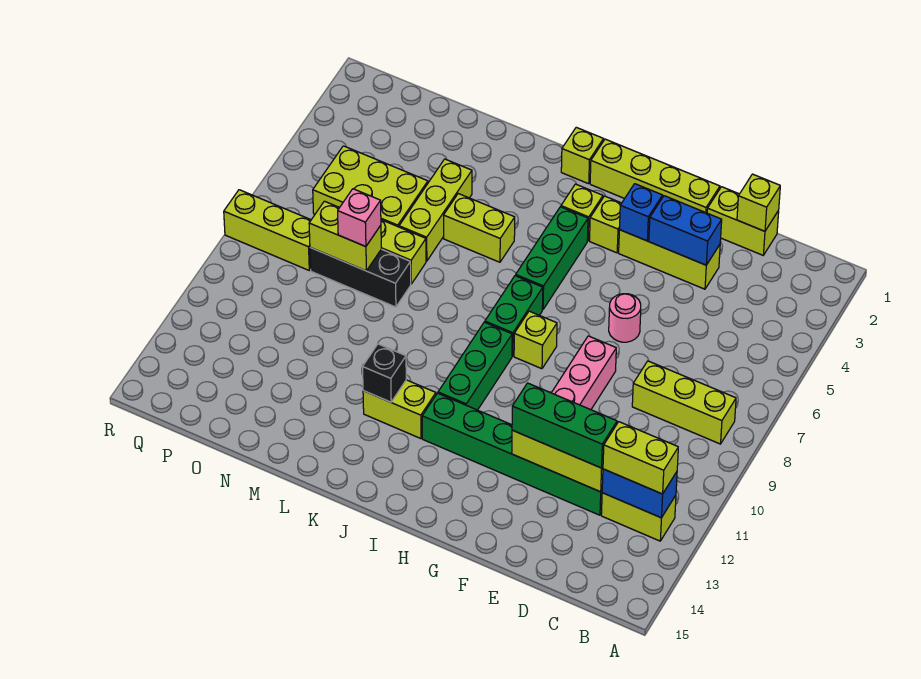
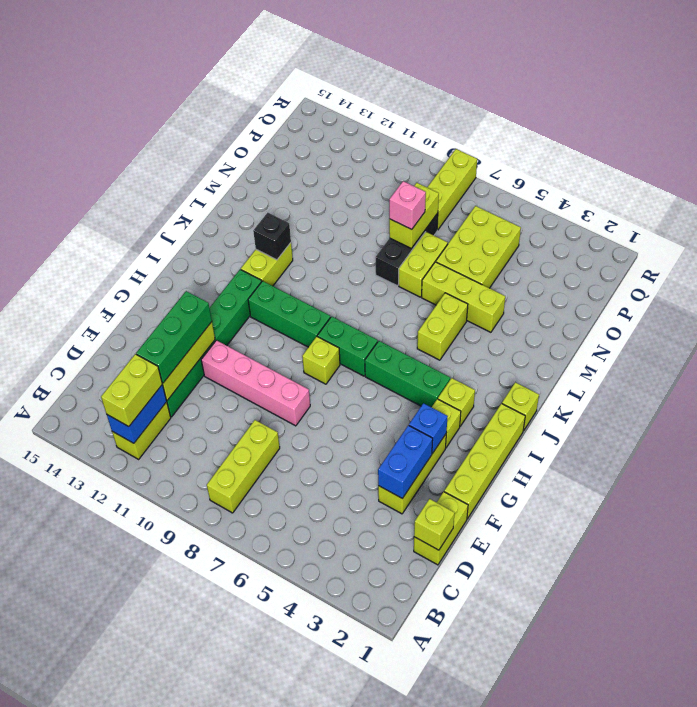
pink 1x1 round brick [609,294,641,342] -> none

